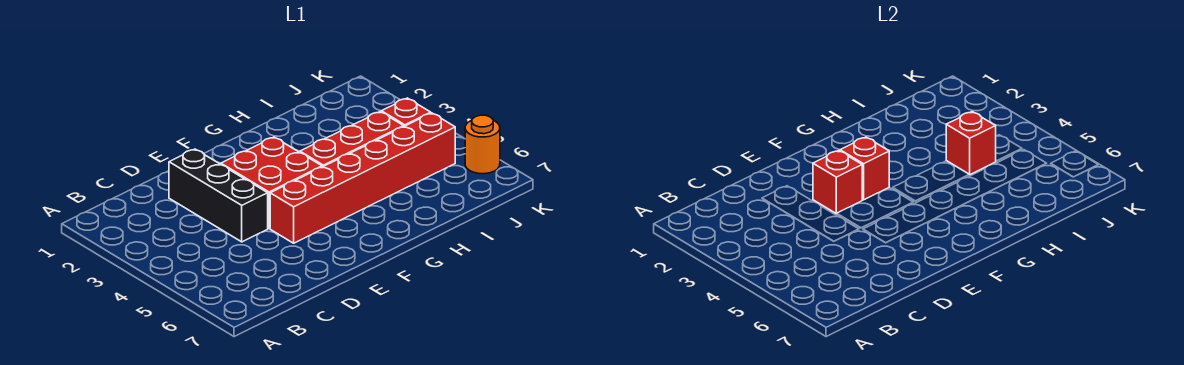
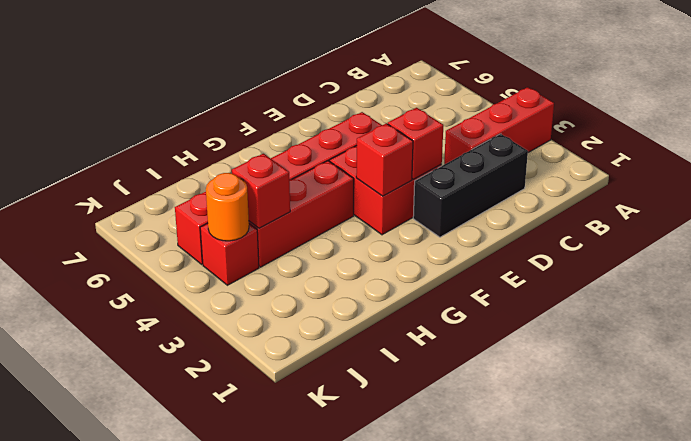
none -> red 1x3 brick [444,87,554,164]
black 1x3 brick [169,149,268,242] -> black 1x3 brick turned to [413,134,528,237]
orange 1x1 round brick [465,115,500,174] -> orange 1x1 round brick moved to [206,173,249,241]

